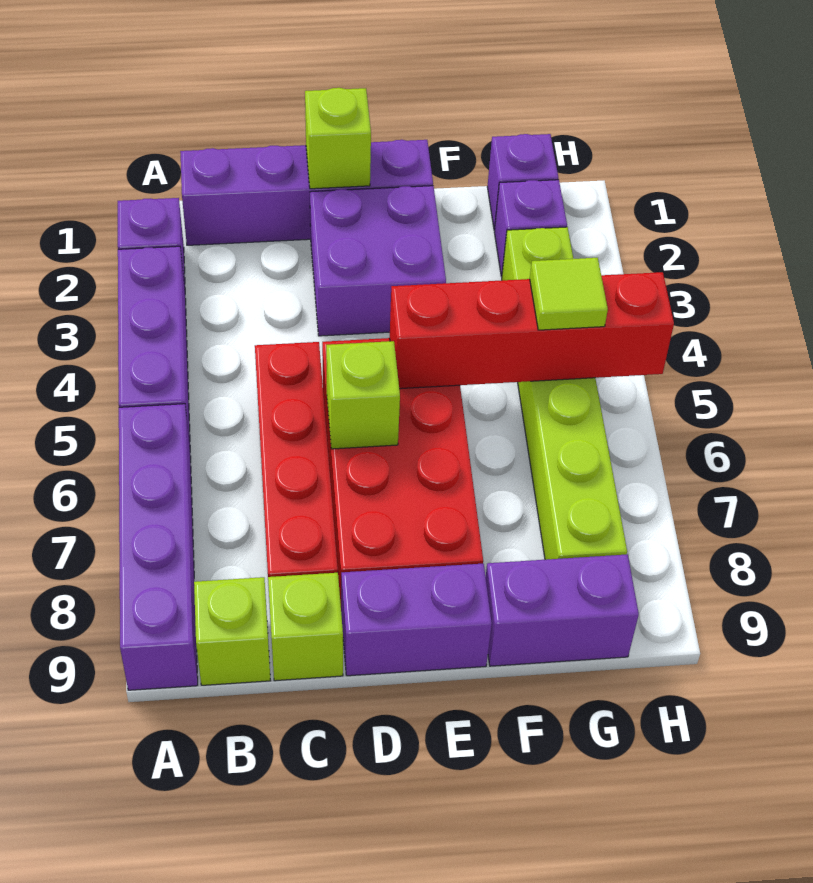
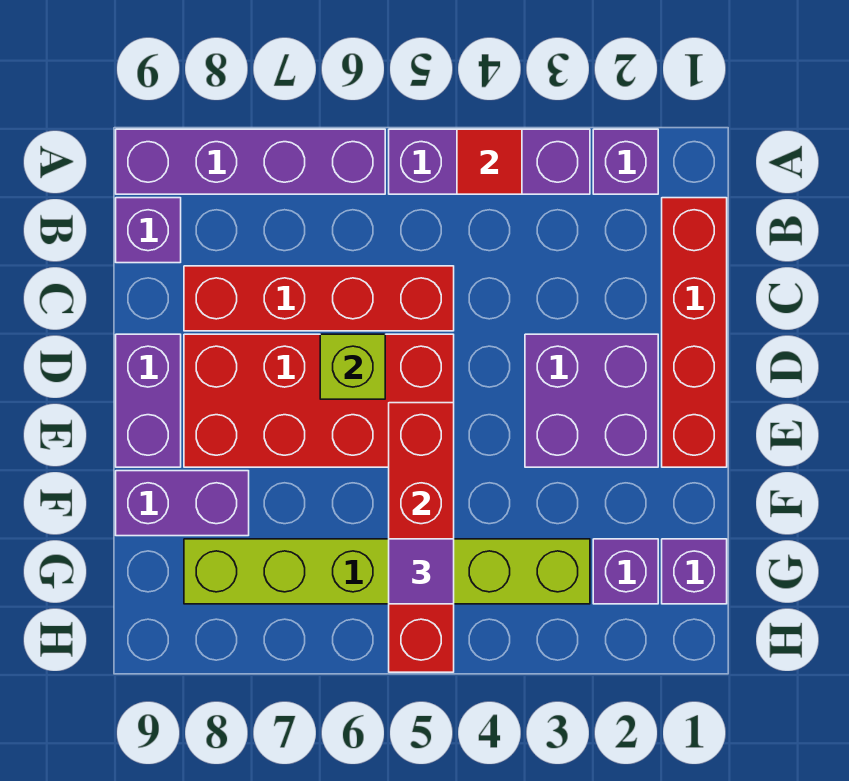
none -> red 1x1 tile [457,129,522,194]
purple 1x4 brick [180,140,433,245] -> red 1x4 brick [662,198,727,467]
lime 1x1 brick [194,577,271,685] -> purple 1x1 brick [116,198,181,263]
lime 1x1 brick [268,573,343,681] -> none
lime 1x1 brick [305,88,371,189] -> none
purple 1x2 brick [486,554,639,666] -> purple 1x2 brick turned to [116,471,249,536]
lime 1x1 tile [530,258,608,330] -> purple 1x1 tile [389,539,454,604]

